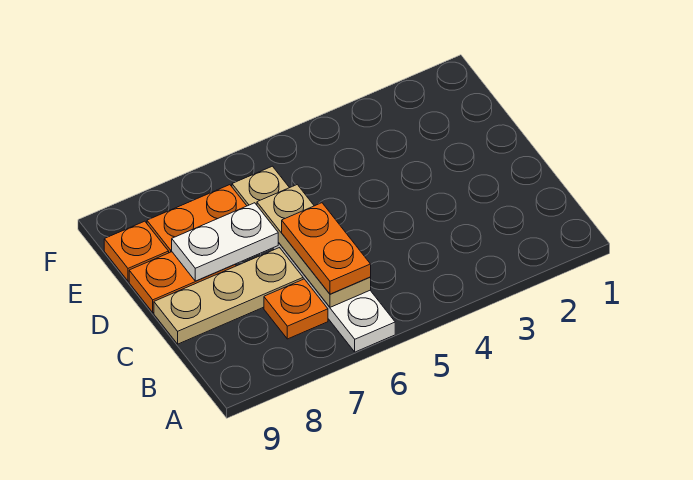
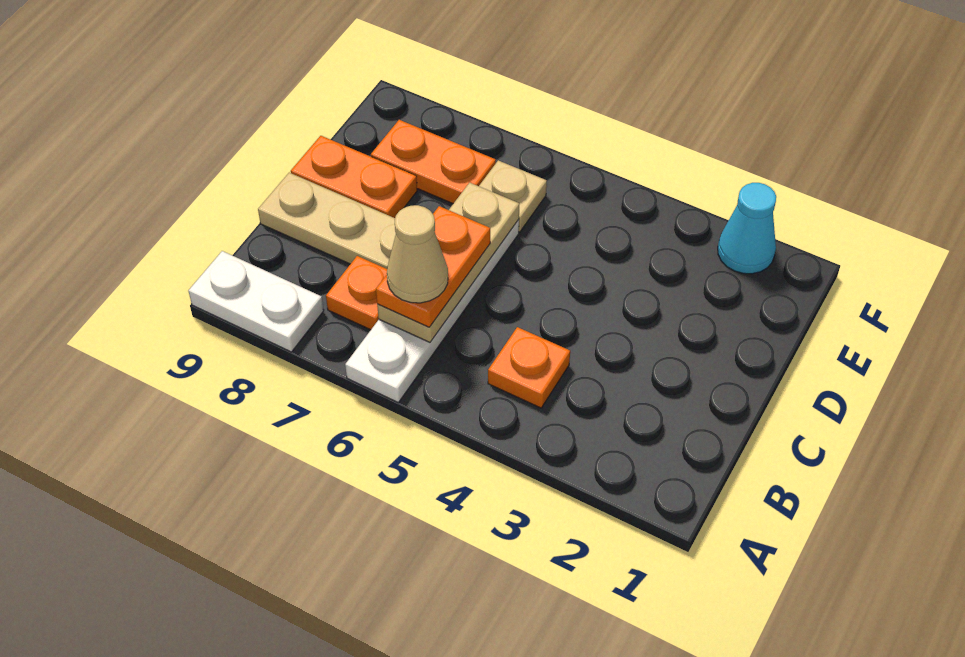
none -> tan 1x1 cone [387,205,448,303]
white 1x2 plate [172,203,278,281] -> white 1x2 plate moved to [189,251,324,352]
orange 1x1 plate [104,221,169,281] -> orange 1x1 plate moved to [488,327,570,408]
none -> cyan 1x1 cone [718,183,776,274]

